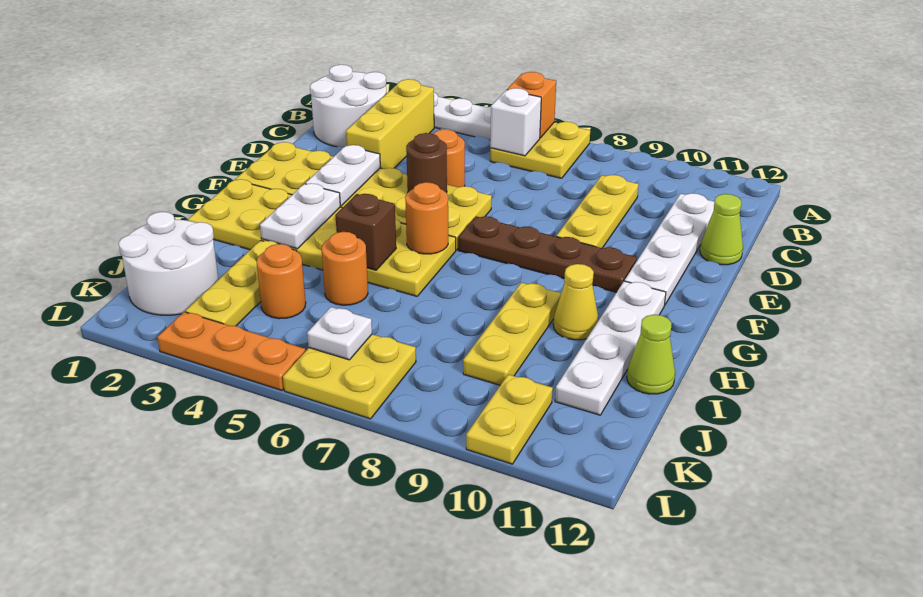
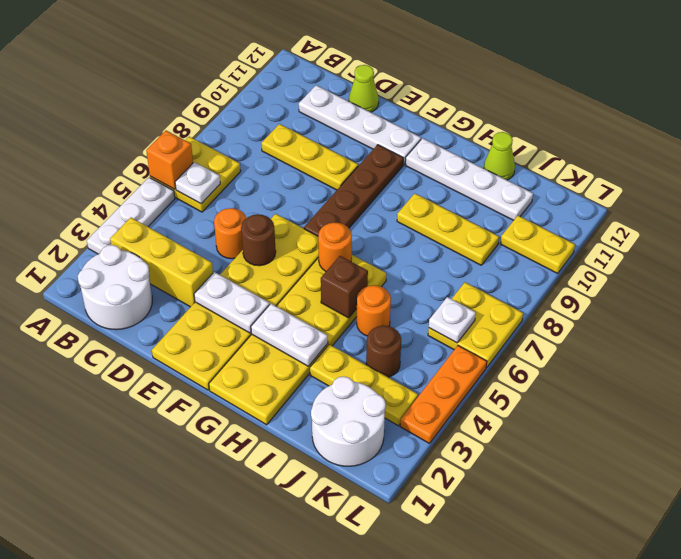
white 1x1 brick [490,88,541,156] -> white 1x1 plate [175,162,220,204]
yellow 1x1 cone [553,264,599,340] -> none
orange 1x1 round brick [257,244,306,319] -> brown 1x1 round brick [366,325,401,377]

